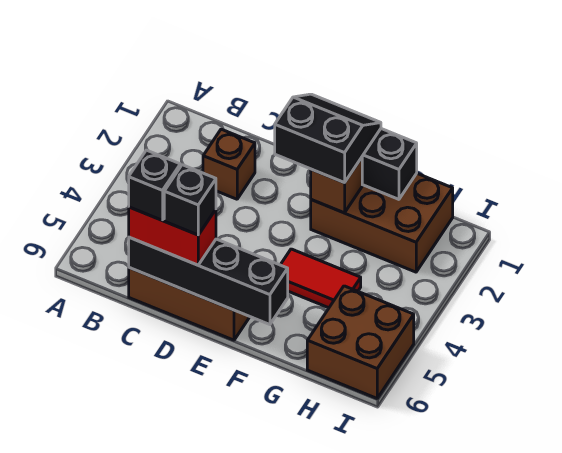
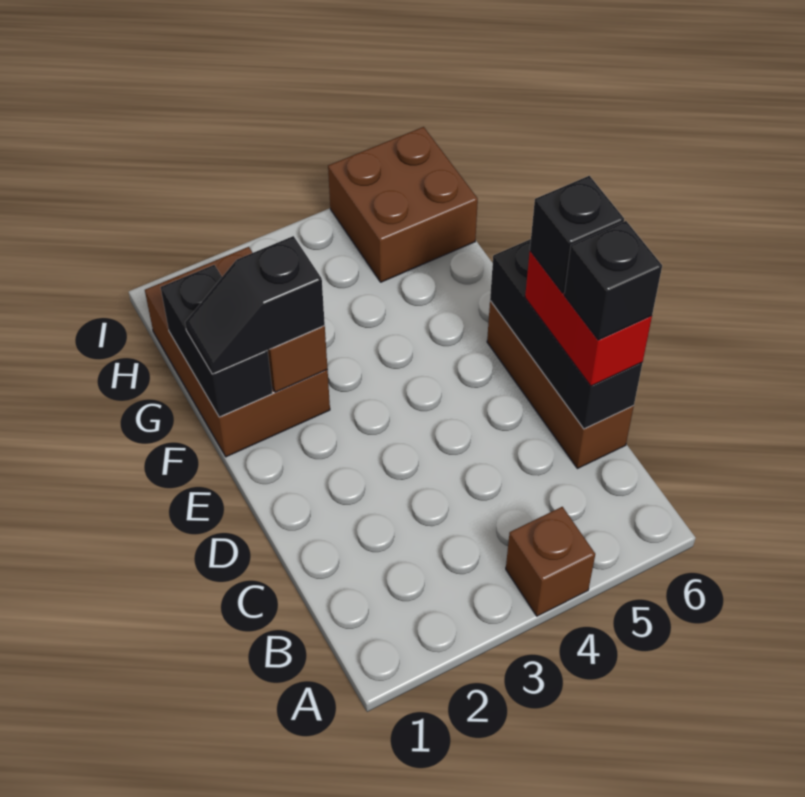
brown 1x1 brick [203,129,255,199] -> brown 1x1 brick moved to [506,507,595,616]
black 1x4 brick [129,237,288,325] -> black 1x3 brick [490,239,642,429]
black 2x2 slope [275,94,381,183] -> black 1x2 slope [185,236,325,374]
red 1x2 tile [281,249,361,308] -> none

